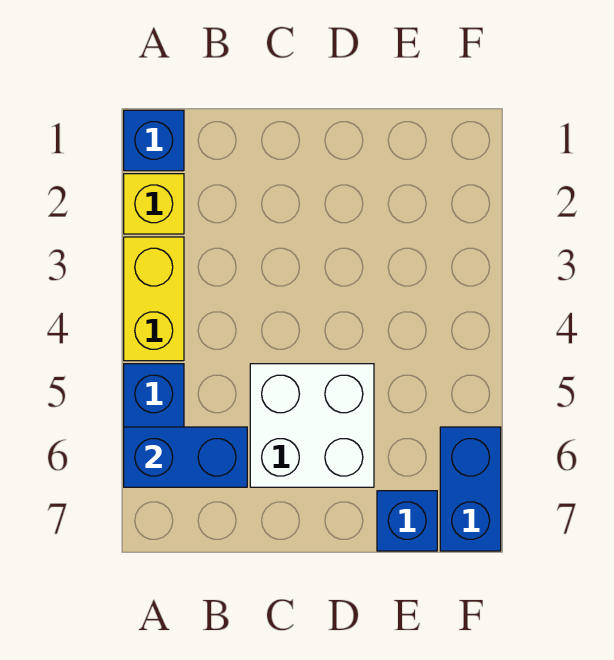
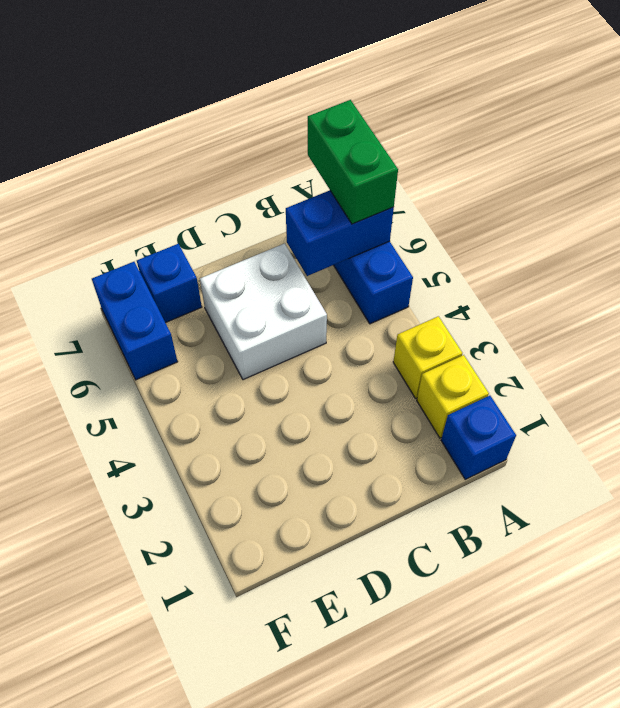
yellow 1x2 brick [124,237,184,361] -> yellow 1x1 brick [393,316,462,398]
none -> green 1x2 brick [308,100,398,224]

